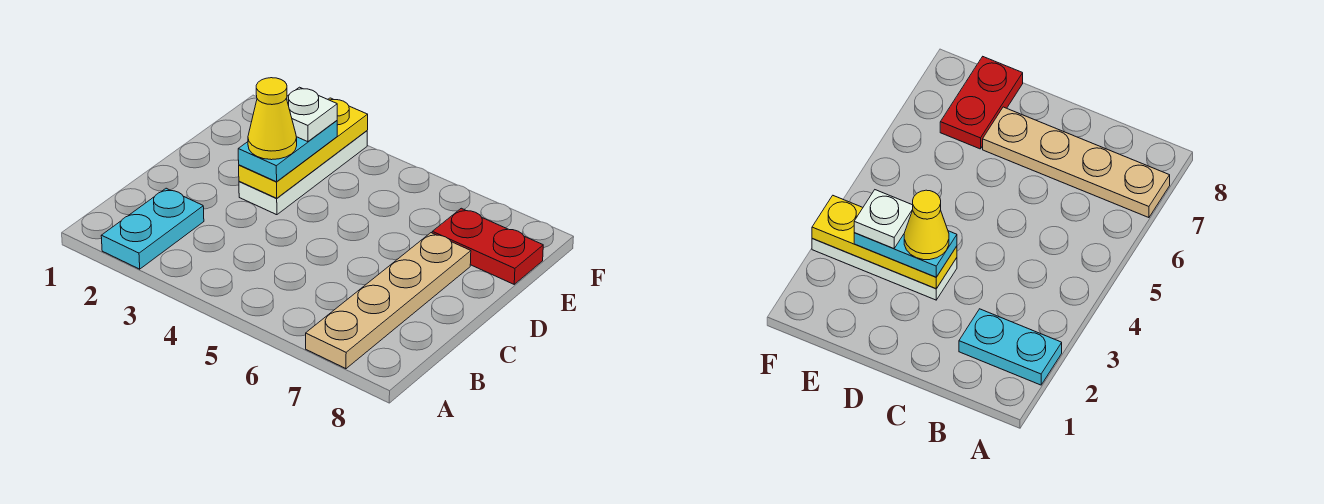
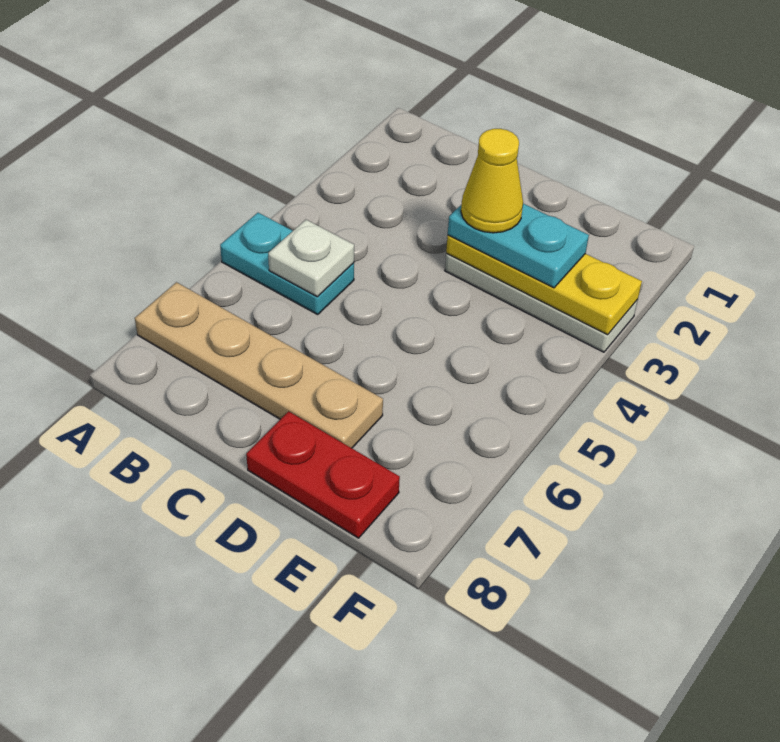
cyan 1x2 plate [101,188,204,269] -> cyan 1x2 plate moved to [220,213,354,314]
white 1x1 plate [287,87,337,142] -> white 1x1 plate moved to [268,220,354,297]
red 1x2 plate [432,208,543,284] -> red 1x2 plate turned to [246,411,400,538]

